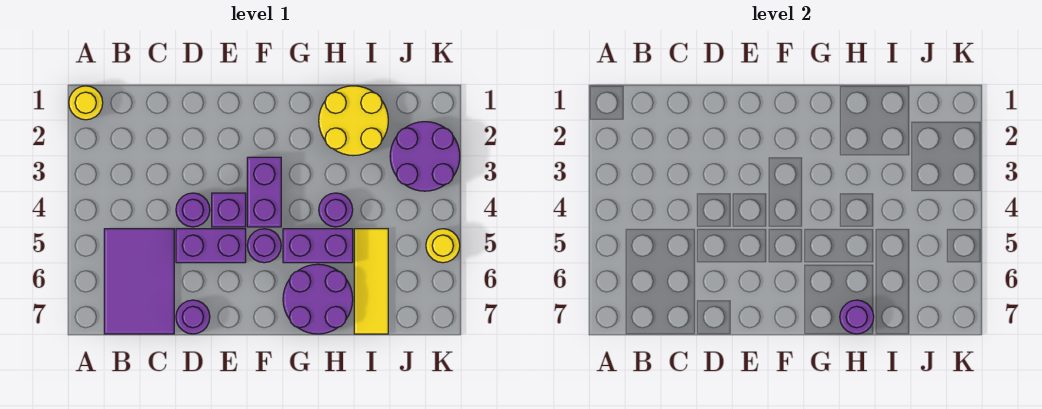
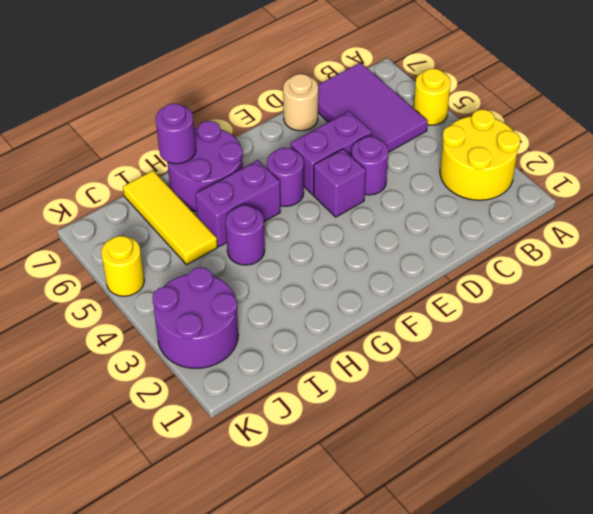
yellow 1x1 round brick [69,86,103,120] -> yellow 1x1 round brick moved to [414,69,451,125]
purple 1x1 round brick [176,300,210,334] -> tan 1x1 round brick [283,74,318,131]
purple 1x2 brick [247,157,281,227] -> none
yellow 2x2 round brick [319,86,388,156] -> yellow 2x2 round brick moved to [440,109,520,200]

